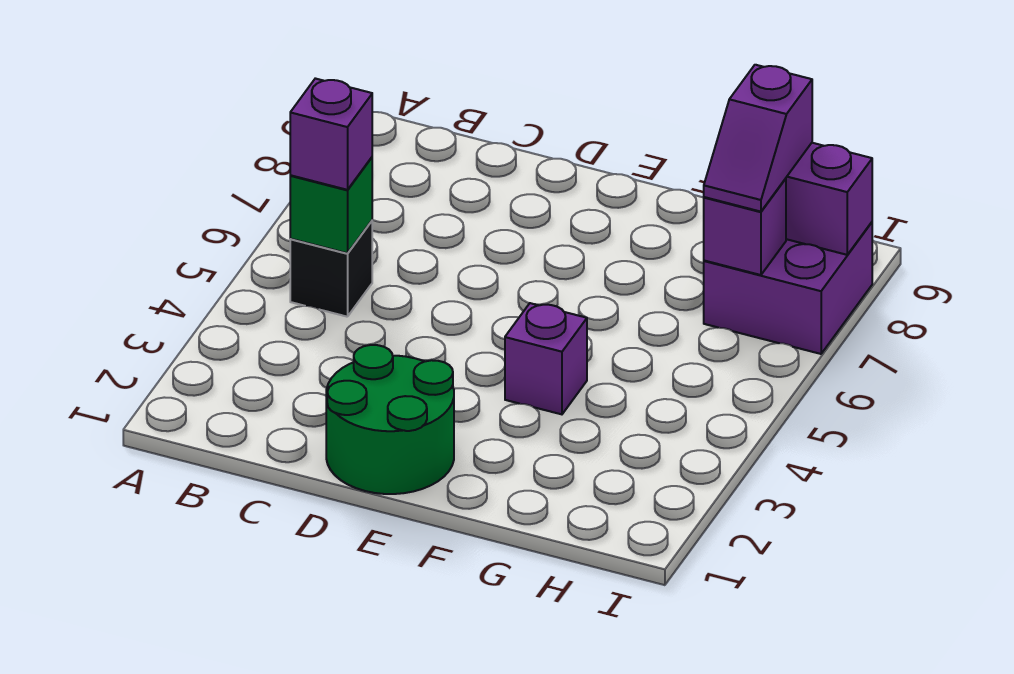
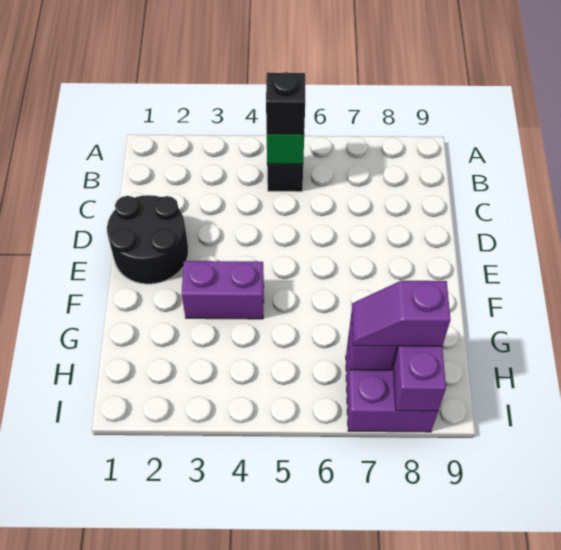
purple 1x1 brick [290,78,372,190] -> black 1x1 brick [266,72,305,134]
green 2x2 round brick [326,345,454,494] -> black 2x2 round brick [107,195,188,284]
purple 1x1 brick [505,303,587,414] -> purple 1x2 brick [181,261,264,319]

